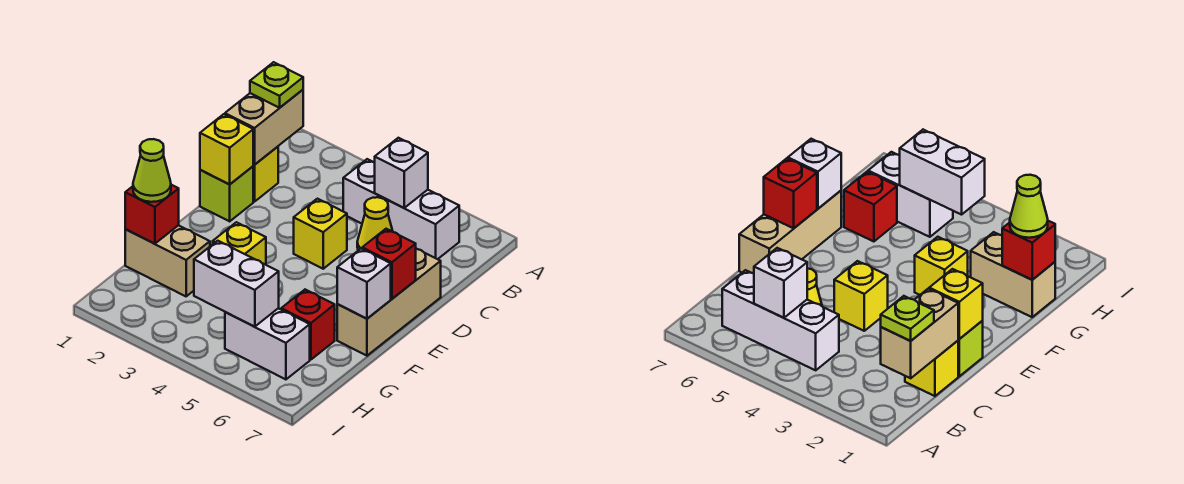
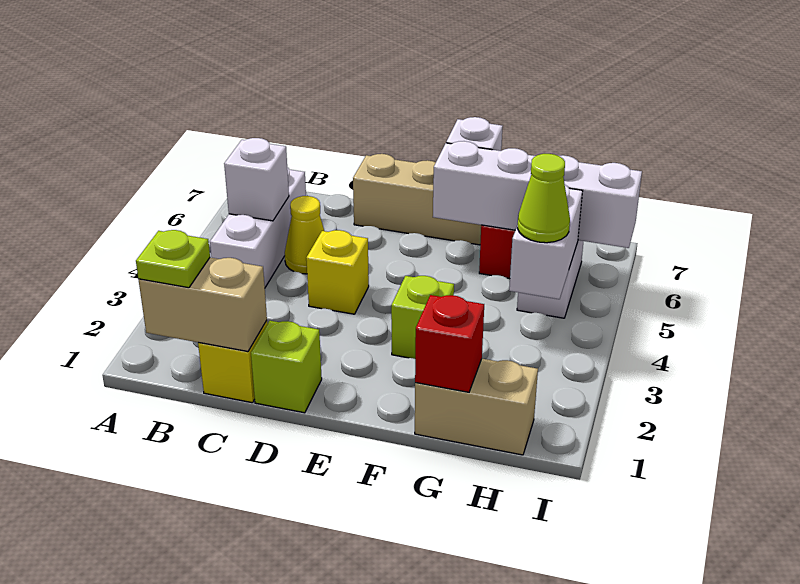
yellow 1x1 brick [200,114,254,184] -> none
red 1x1 brick [362,229,416,299] -> none
yellow 1x1 brick [213,222,266,265] -> lime 1x1 brick [391,276,454,359]
none -> white 1x4 brick [433,141,642,248]
tan 1x2 brick [125,225,210,296] -> tan 1x2 brick turned to [415,359,538,455]
lime 1x1 cone [133,139,171,202] -> lime 1x1 cone moved to [517,154,570,243]

